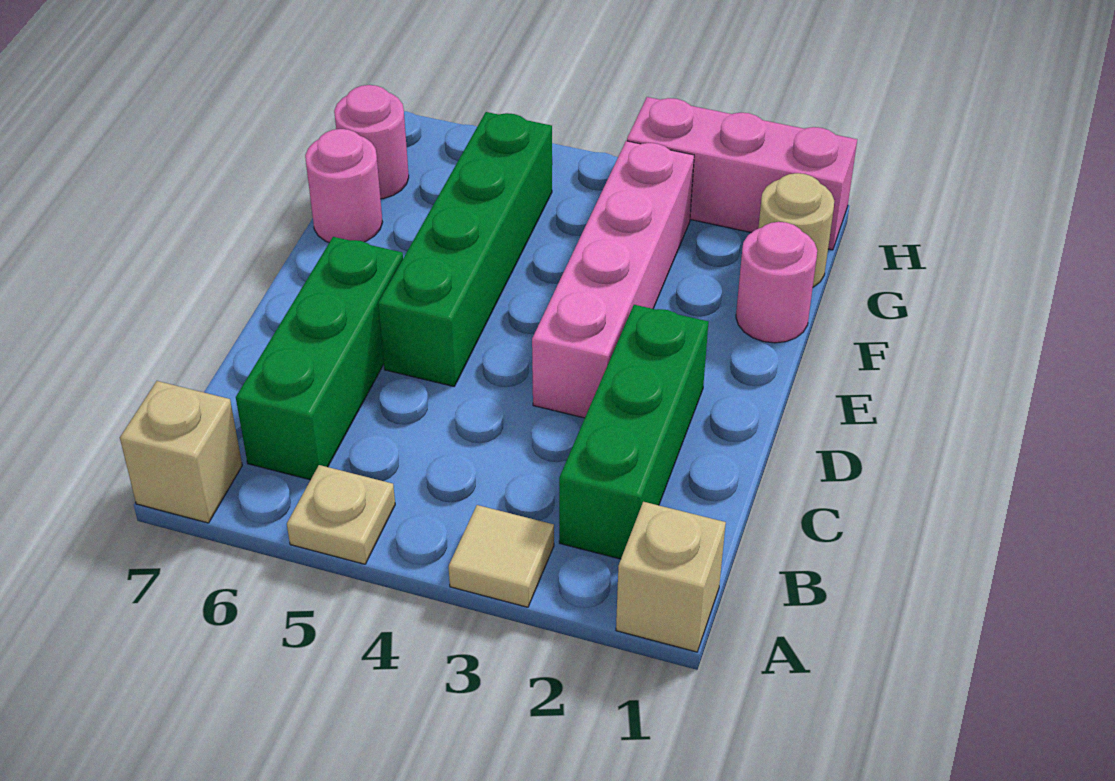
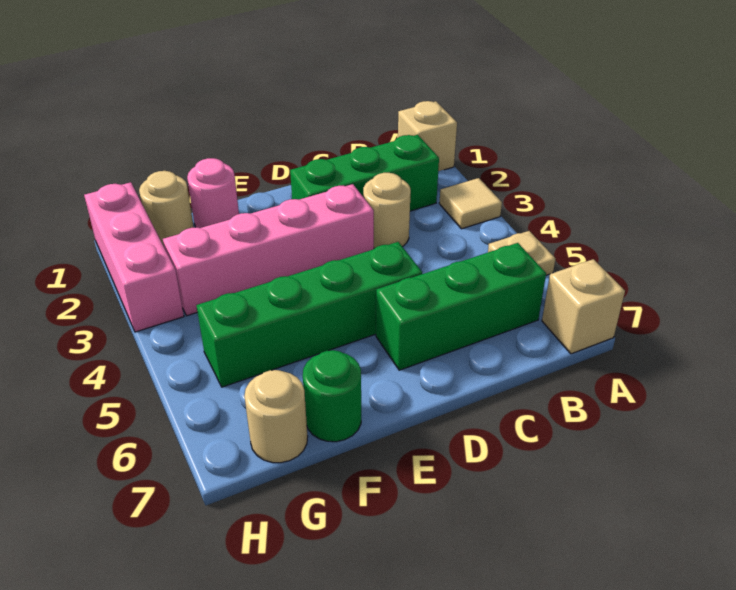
none -> tan 1x1 round brick [363,173,411,248]
pink 1x1 round brick [305,129,383,242] -> green 1x1 round brick [303,350,361,442]
pink 1x1 round brick [334,85,409,199] -> tan 1x1 round brick [244,370,308,463]

